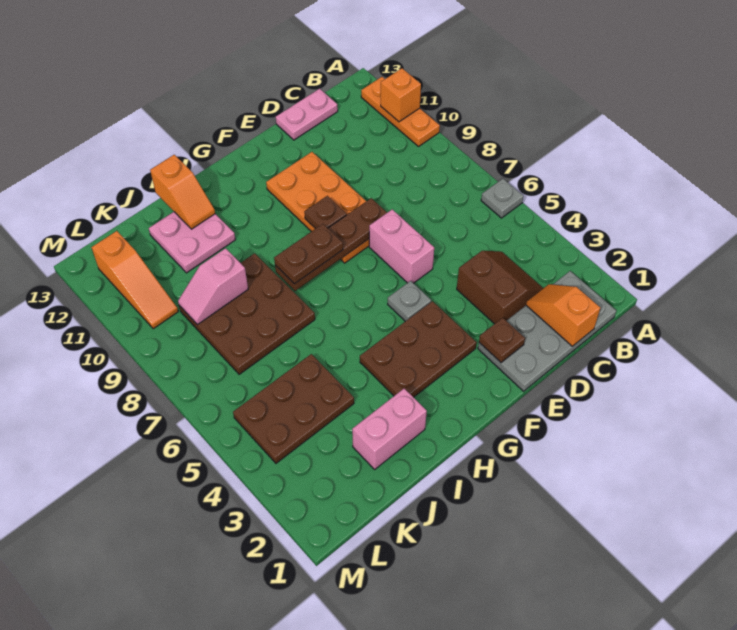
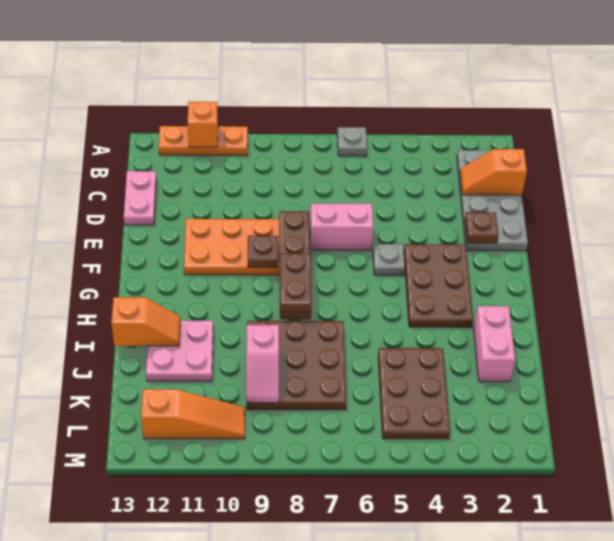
brown 2x2 slope [457,251,543,324] -> none

